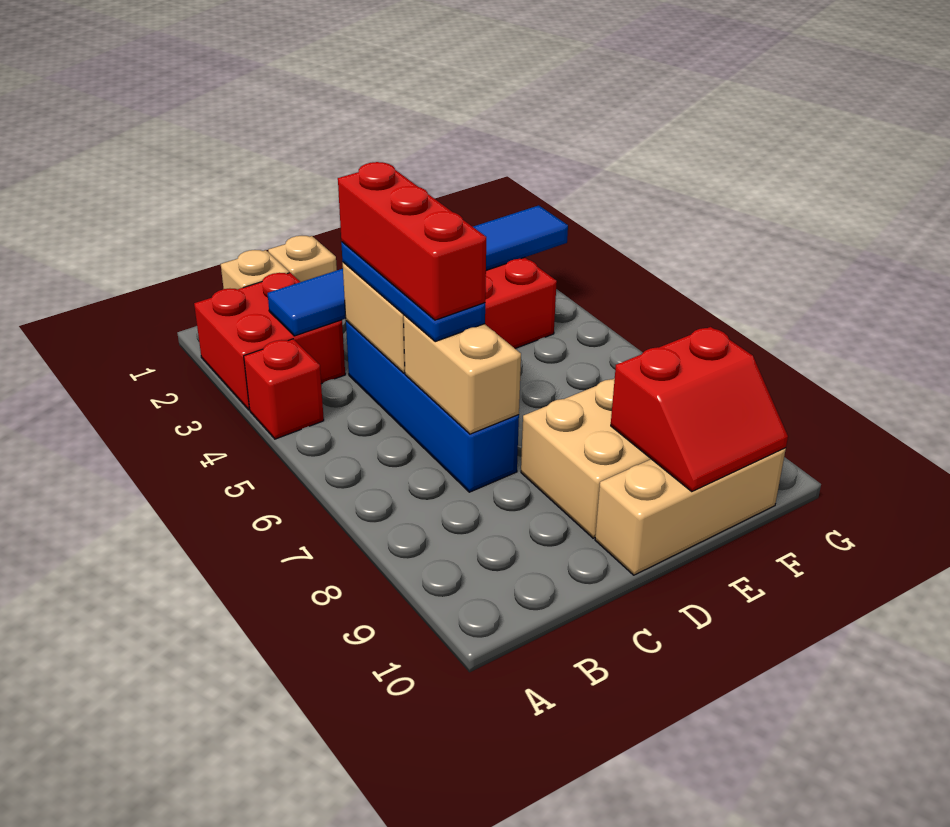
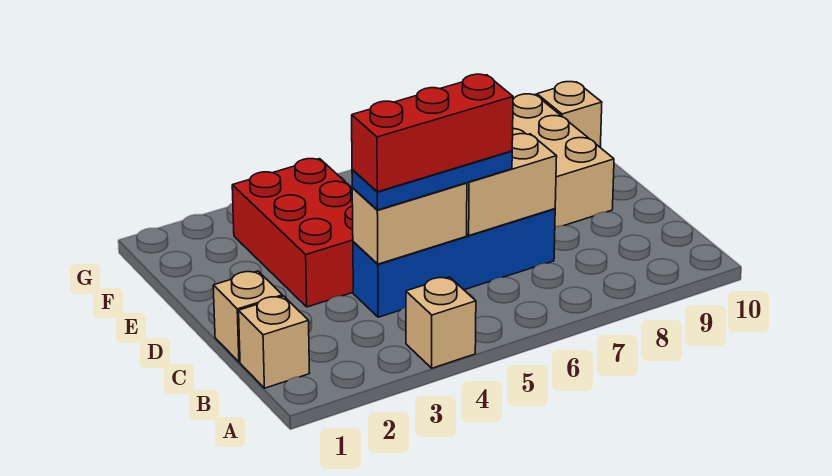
red 2x2 brick [194,273,345,410] -> none
red 1x1 brick [244,339,324,439] -> tan 1x1 brick [406,277,476,368]
blue 1x6 tile [268,205,568,336] -> none
tan 1x3 brick [595,448,786,575] -> tan 1x1 brick [537,82,602,147]
red 2x2 slope [611,327,788,491] -> none

